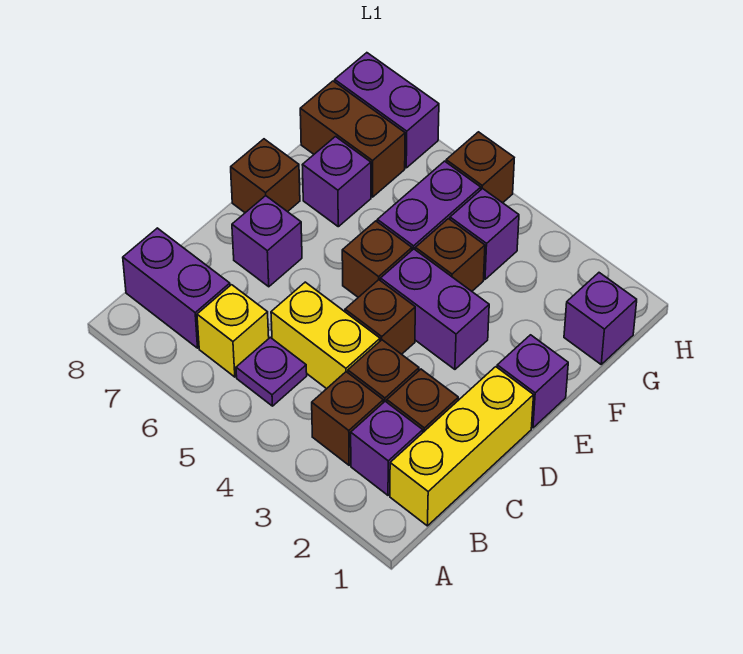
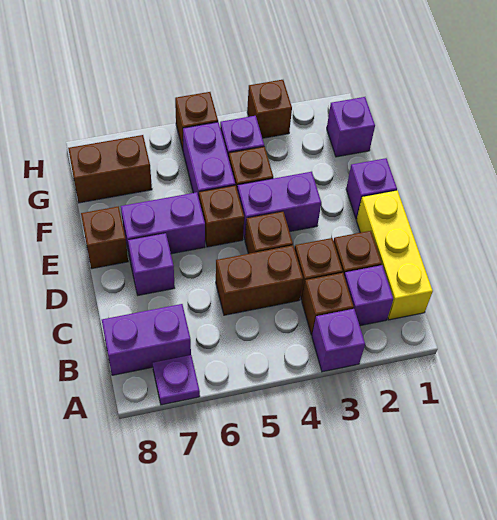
purple 1x1 plate [236,337,307,406] -> purple 1x1 plate moved to [153,355,200,405]
yellow 1x1 brick [197,285,269,377] -> none
yellow 1x2 brick [271,282,380,389] -> brown 1x2 brick [216,245,303,315]
purple 1x1 brick [303,137,371,227] -> purple 1x1 brick moved to [312,309,365,372]
none -> brown 1x1 brick [247,80,292,138]
purple 1x2 brick [335,53,439,168] -> purple 1x2 brick moved to [121,192,205,258]

